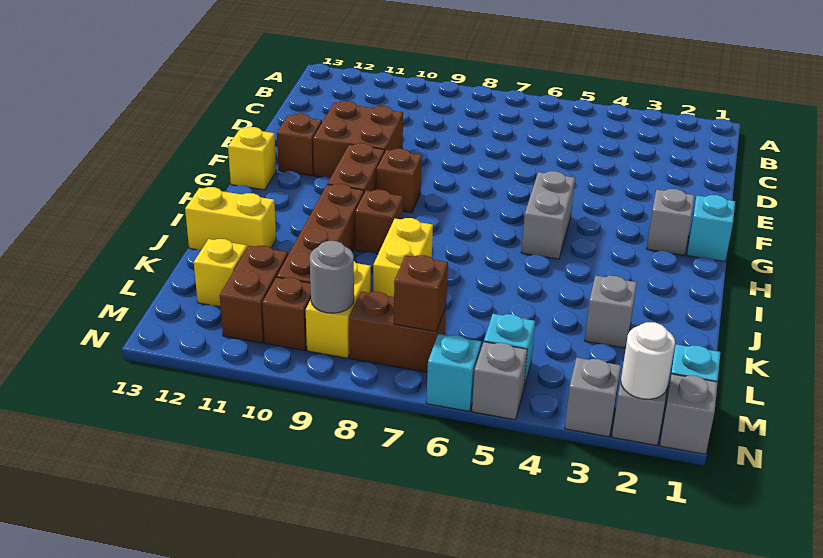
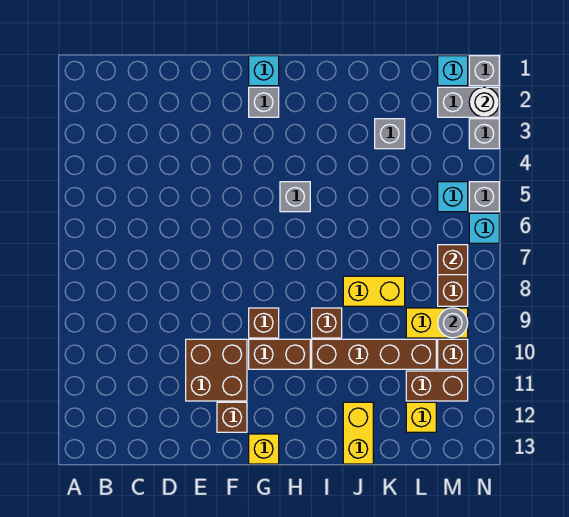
grey 1x2 brick [521,171,575,259] -> grey 1x1 brick [280,182,310,212]

